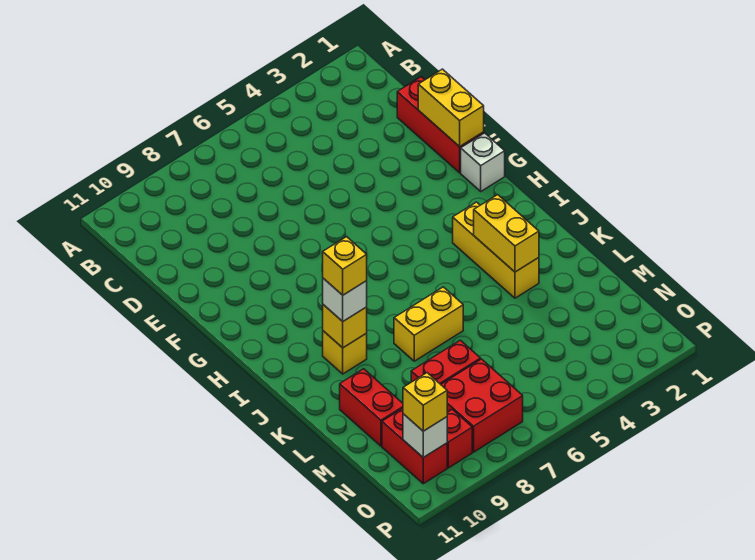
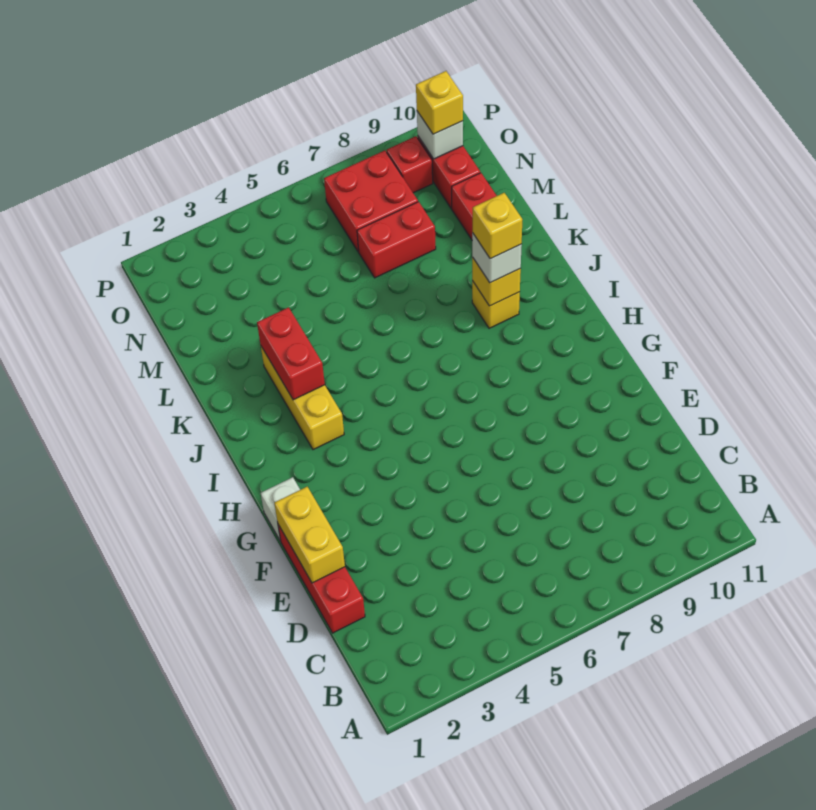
yellow 1x2 brick [474,195,539,272] -> red 1x2 brick [257,307,325,400]
yellow 1x2 brick [394,287,463,361] -> none

